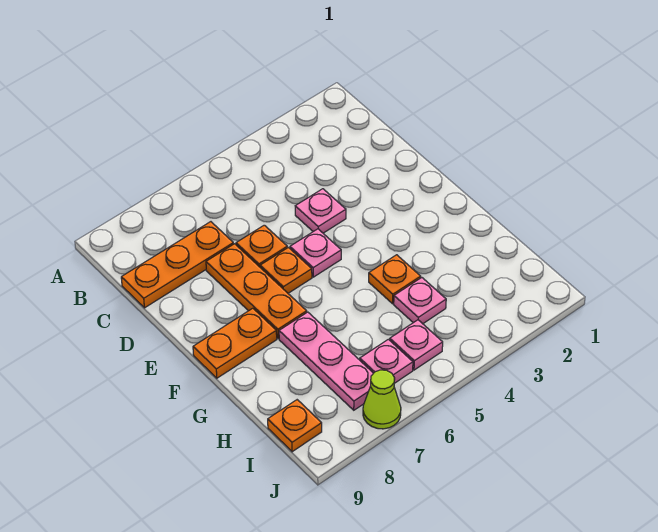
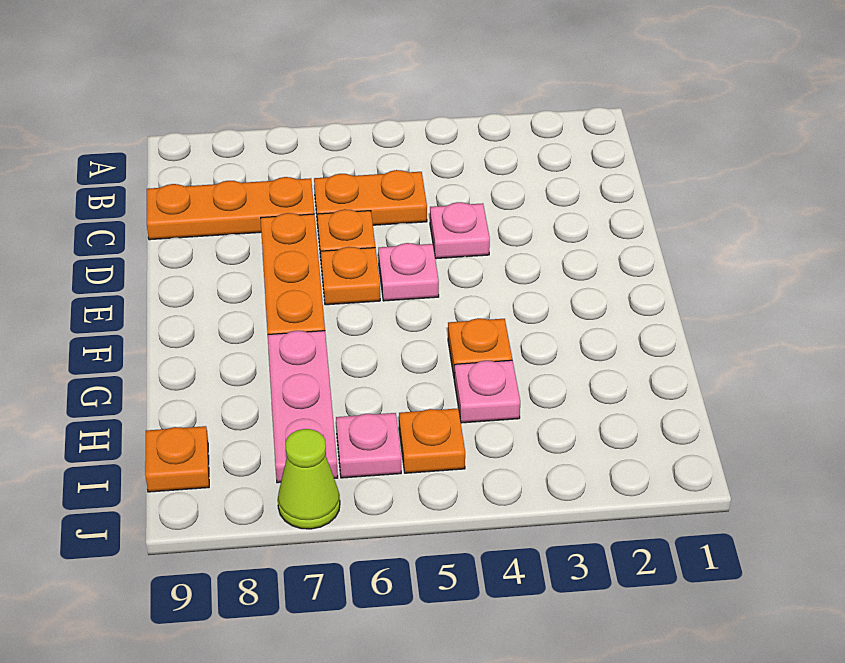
orange 1x2 plate [193,308,277,378] -> orange 1x2 plate moved to [314,170,427,225]
pink 1x1 plate [390,320,443,370] -> orange 1x1 plate [399,408,465,473]

